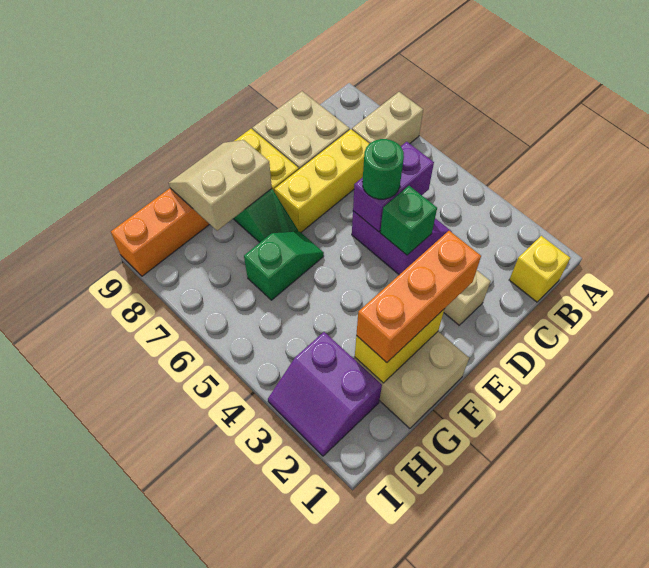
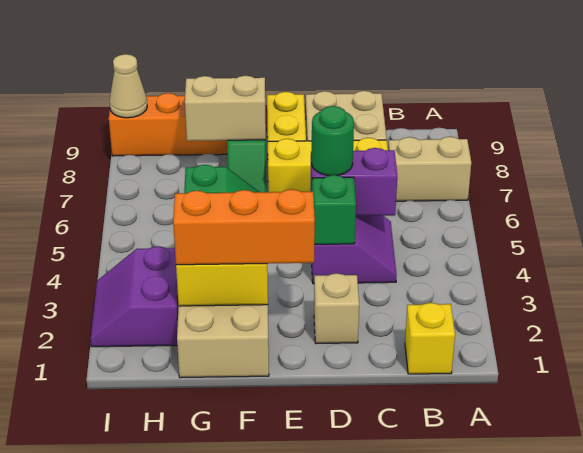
none -> tan 1x1 cone [109,54,147,118]

